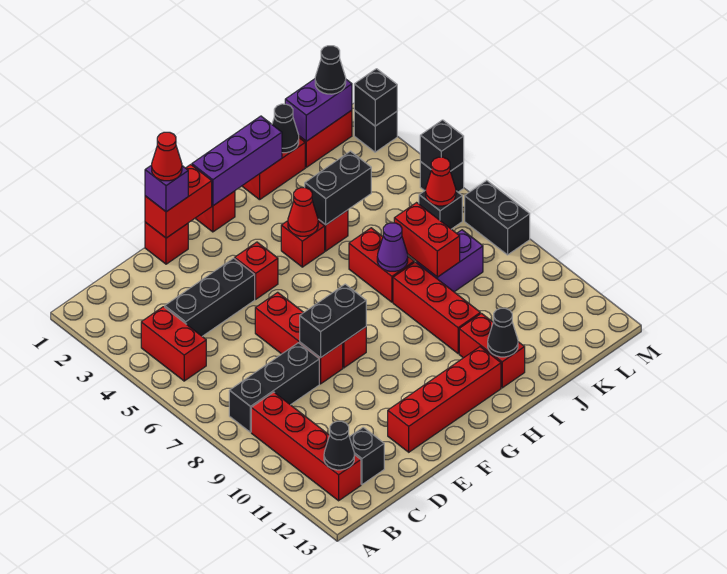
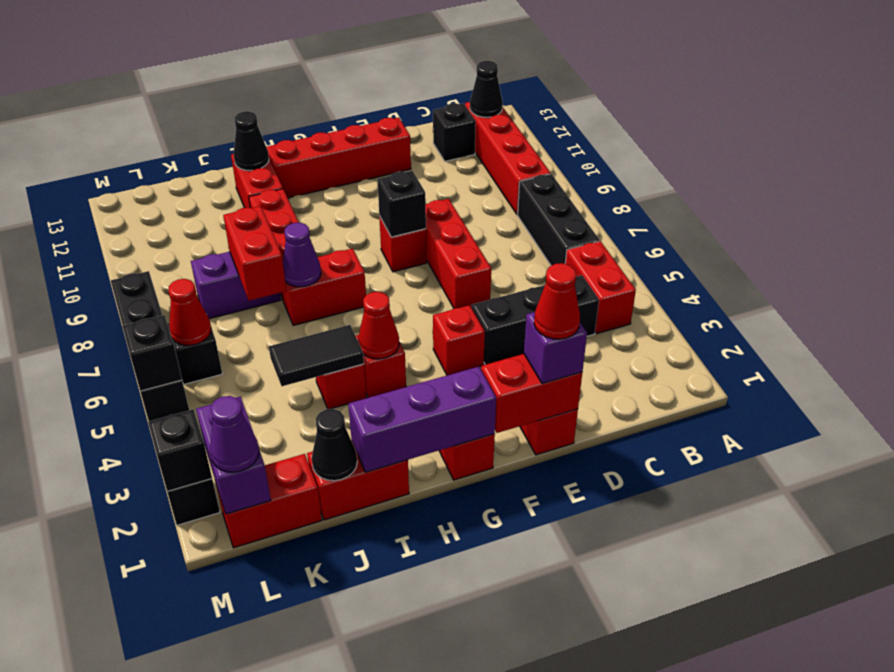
black 1x3 brick [229,343,319,432] -> black 1x3 brick turned to [518,174,600,266]
black 1x2 brick [300,284,366,358] -> black 1x1 brick [377,171,426,237]
black 1x2 brick [305,151,371,225] -> black 1x2 tile [269,325,364,386]
red 1x2 brick [349,228,414,302] -> red 1x2 brick turned to [282,248,366,325]
purple 1x2 brick [285,79,352,141] -> purple 1x2 brick turned to [196,396,271,514]
black 1x1 cone [315,46,346,94] -> purple 1x1 cone [210,396,259,472]

